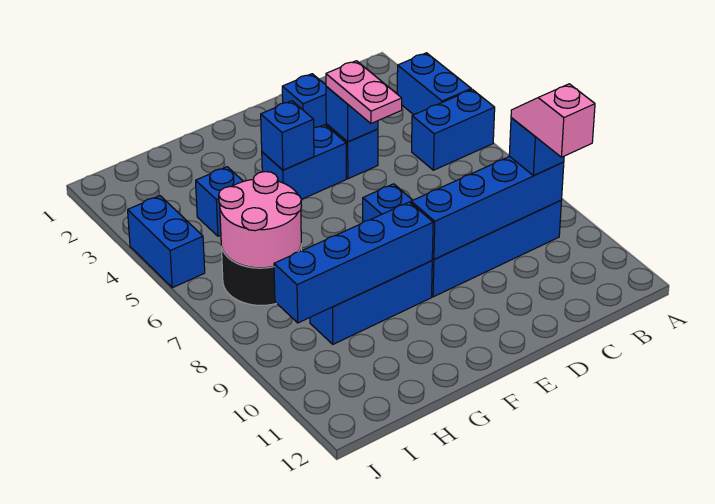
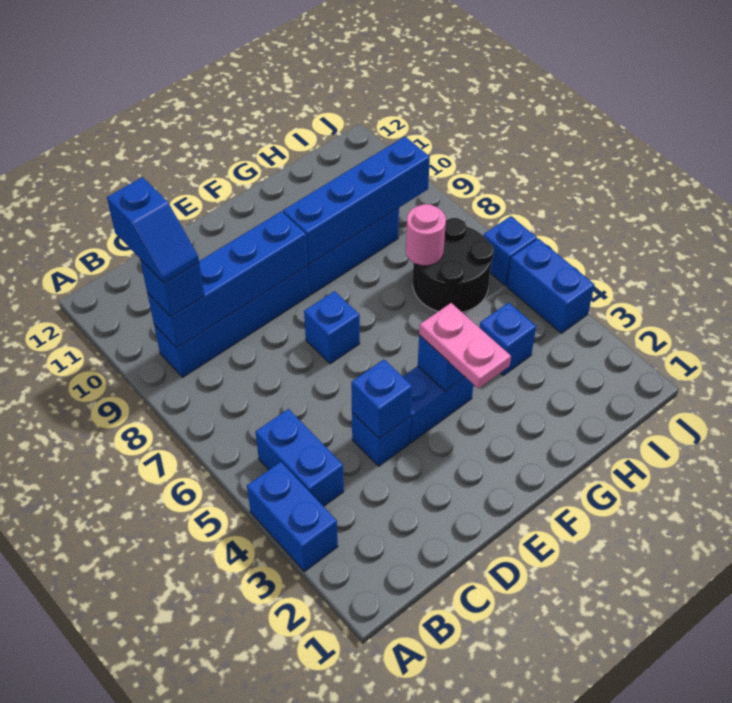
blue 1x2 brick [412,89,495,170] -> blue 1x2 brick turned to [255,409,344,506]
pink 1x2 slope [511,84,595,157] -> blue 1x2 slope [107,177,199,283]
blue 1x1 brick [282,74,326,128] -> blue 1x1 brick moved to [483,216,537,286]
pink 1x2 plate [326,61,402,123] -> pink 1x2 plate moved to [419,303,511,388]
pink 2x2 round brick [219,172,302,268] -> pink 1x1 round brick [406,204,446,266]

